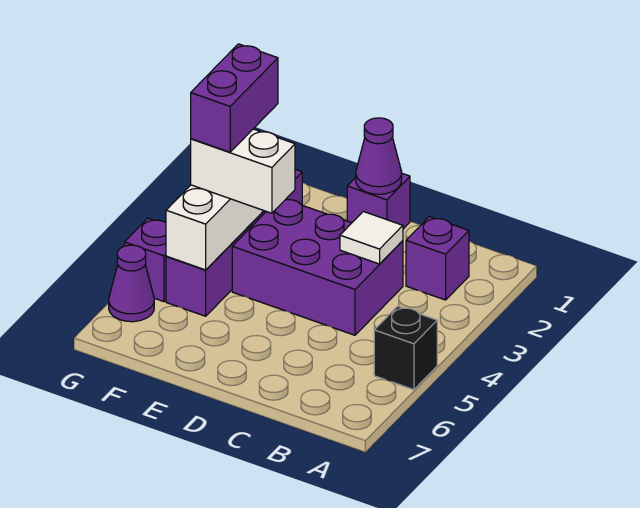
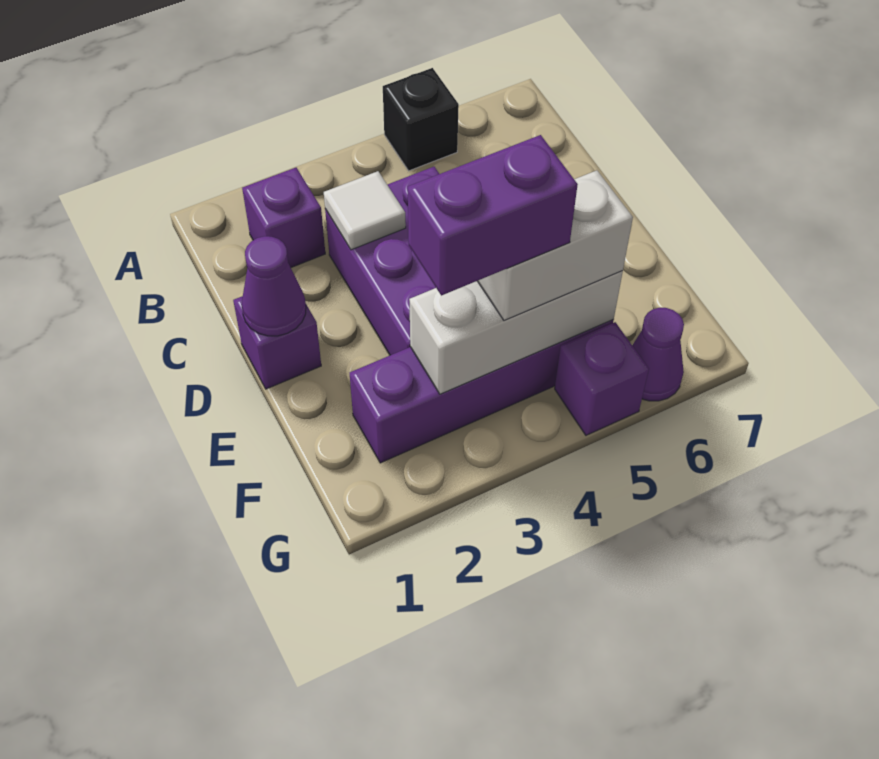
white 1x2 brick [191,129,295,213] -> white 1x2 brick turned to [478,170,633,321]

